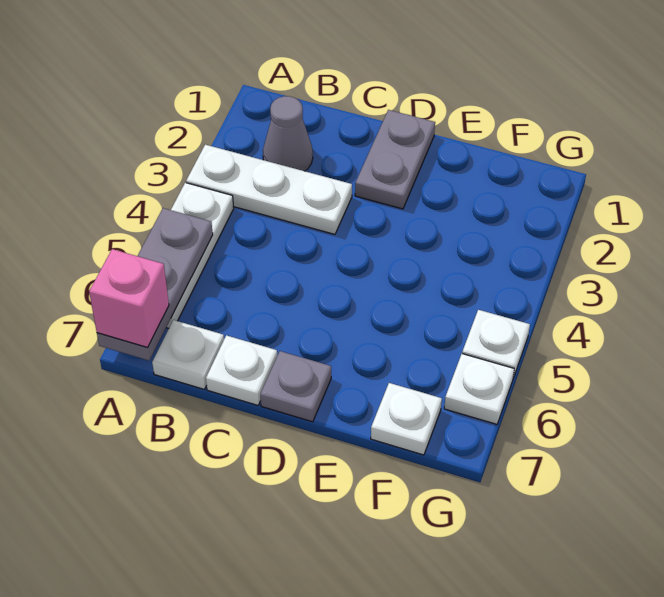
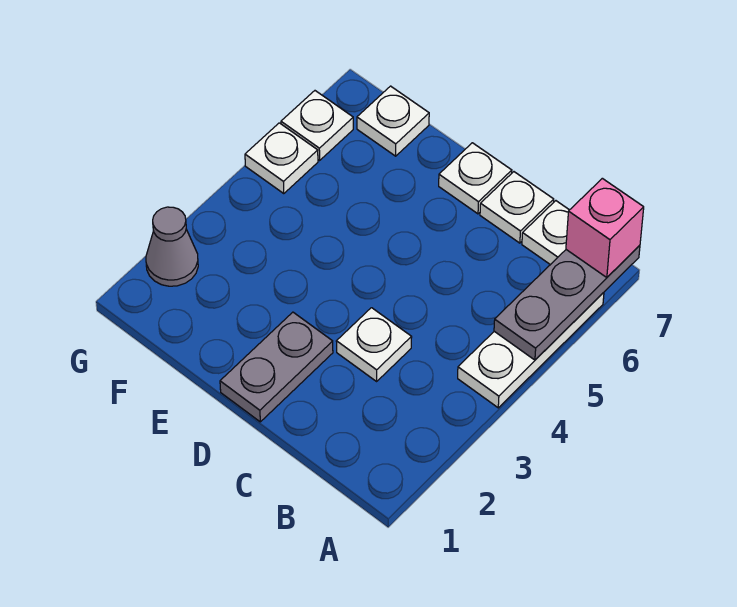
white 1x3 plate [186,145,352,234] -> white 1x1 plate [336,308,412,381]
grey 1x1 cone [263,96,313,171] -> grey 1x1 cone moved to [146,207,198,286]
grey 1x1 plate [260,351,331,422] -> white 1x1 plate [439,143,512,214]

